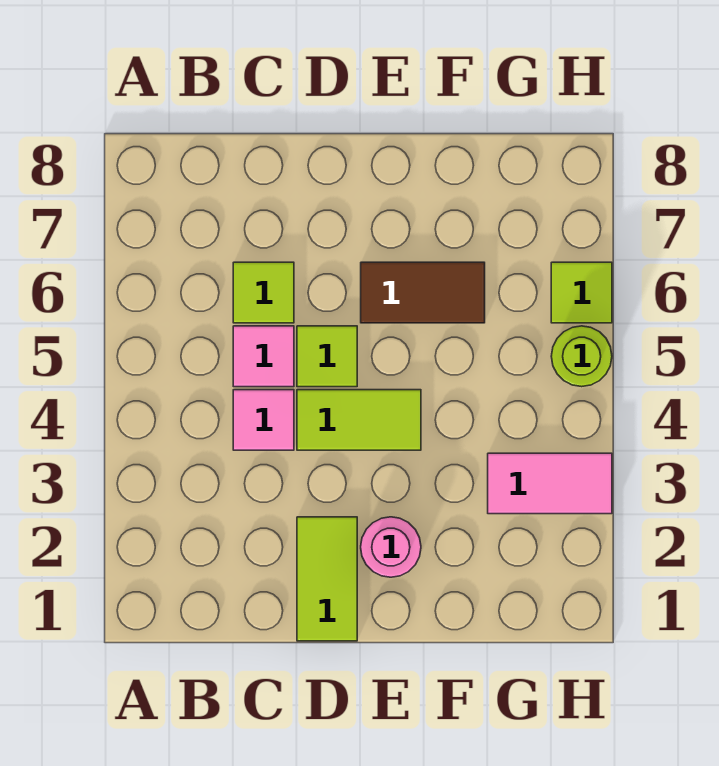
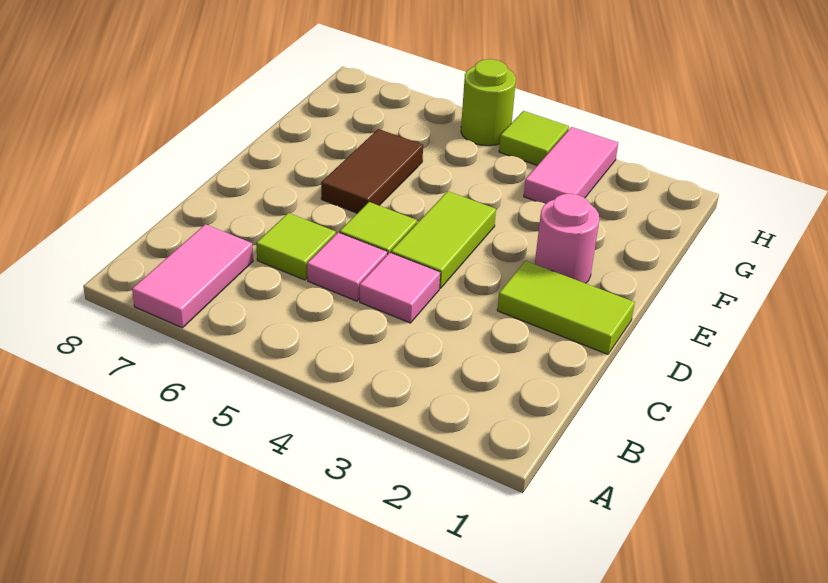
none -> pink 1x2 tile [132,224,253,328]
lime 1x1 tile [551,262,612,323] -> lime 1x1 tile moved to [499,111,569,165]

